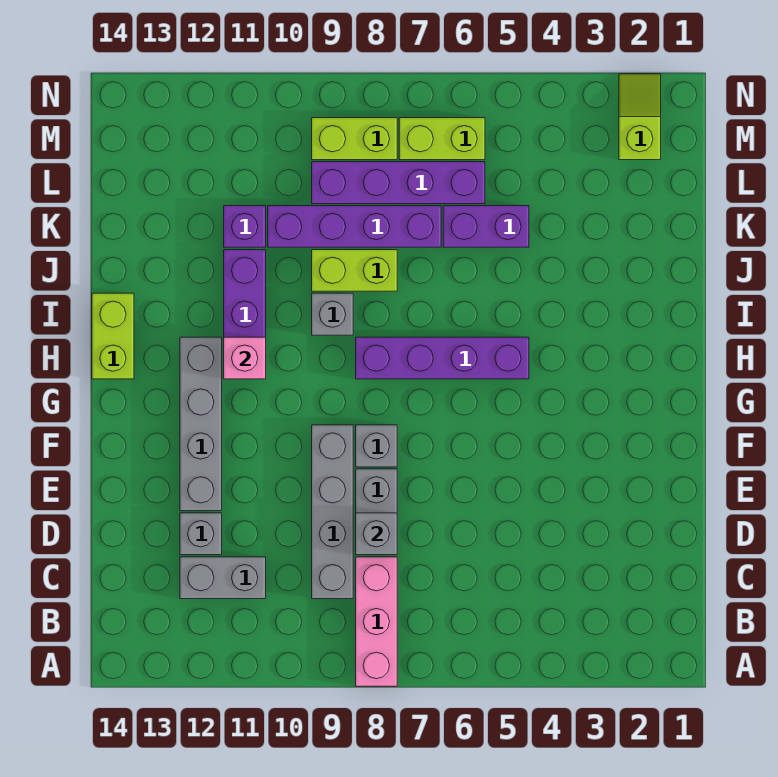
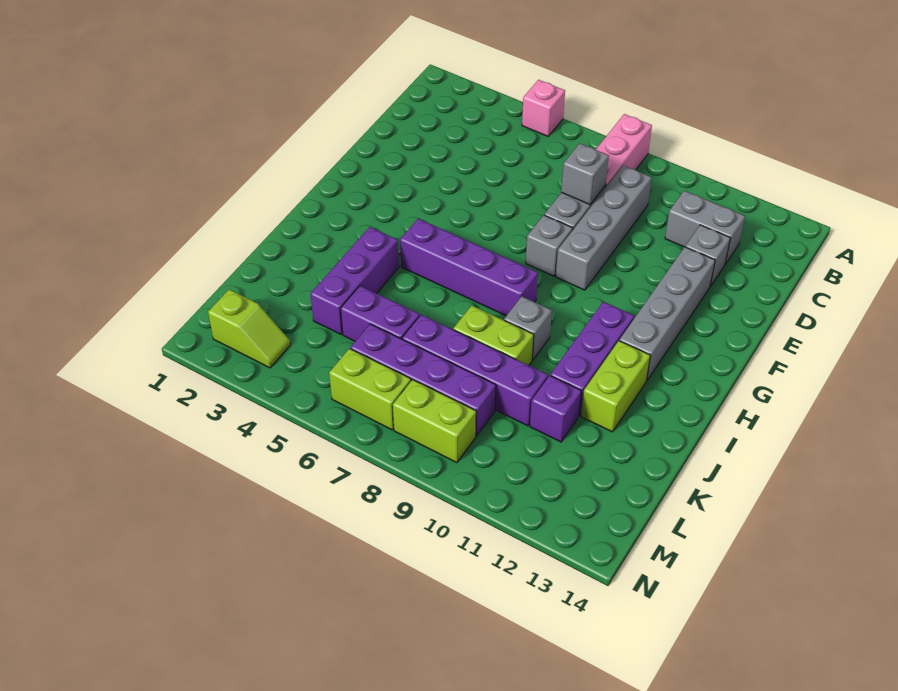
pink 1x1 brick [224,337,266,379] -> pink 1x1 brick moved to [522,80,565,136]
lime 1x2 brick [92,293,134,379] -> lime 1x2 brick moved to [581,341,650,432]
none -> purple 1x3 brick [311,227,399,334]
lime 1x2 slope [619,74,661,160] -> lime 1x2 slope turned to [208,289,290,368]

